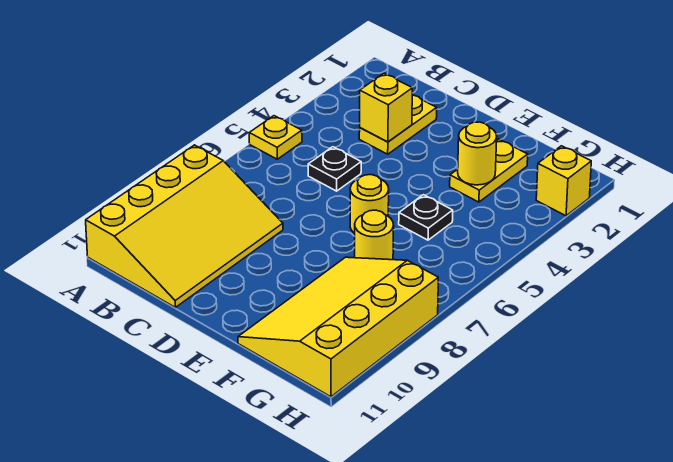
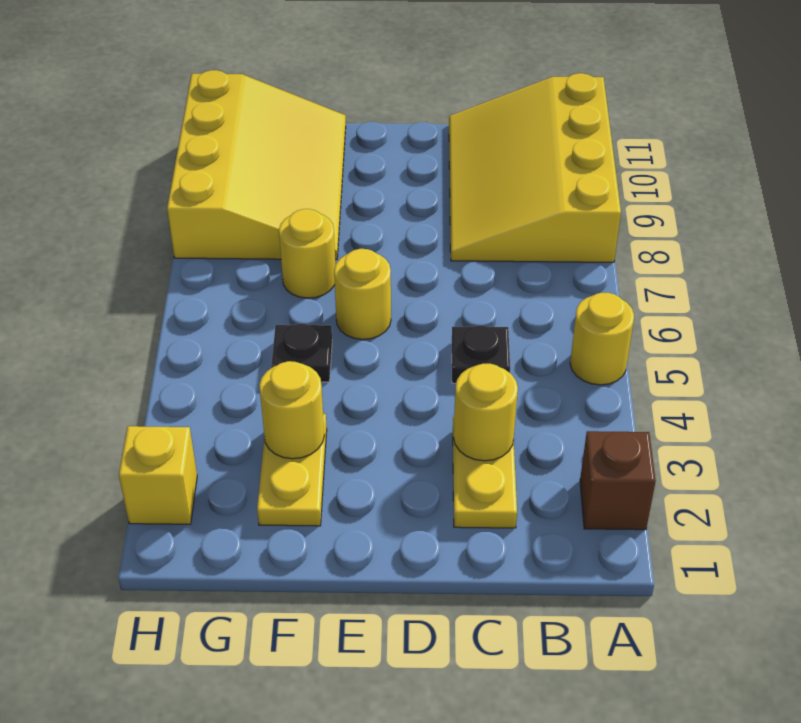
none -> brown 1x1 brick [580,431,656,530]
yellow 1x1 plate [249,116,302,159] -> yellow 1x1 round brick [570,293,634,385]
yellow 1x1 brick [360,73,412,142] -> yellow 1x1 round brick [454,364,518,461]

